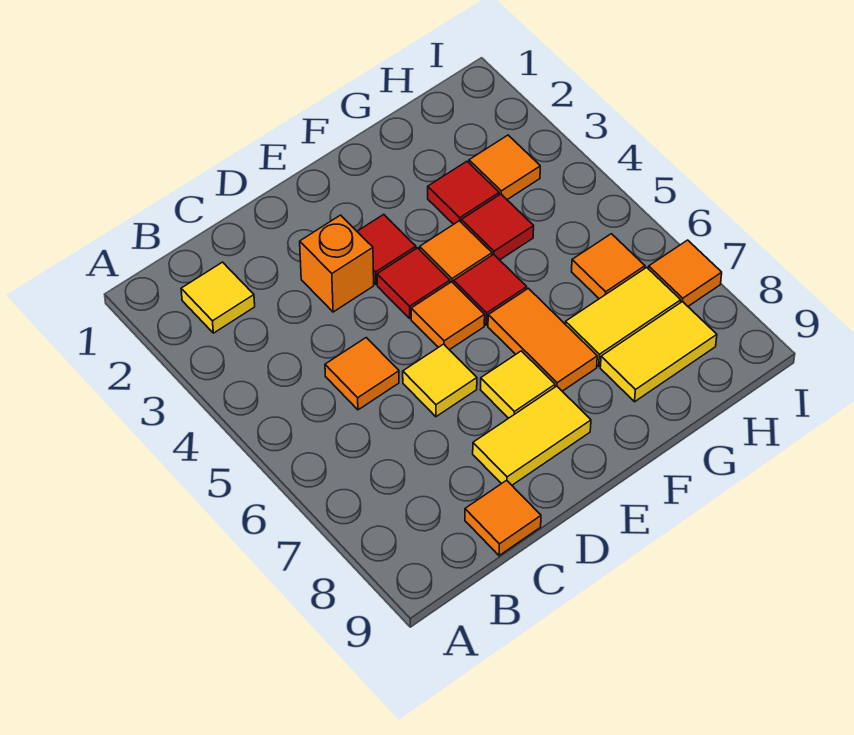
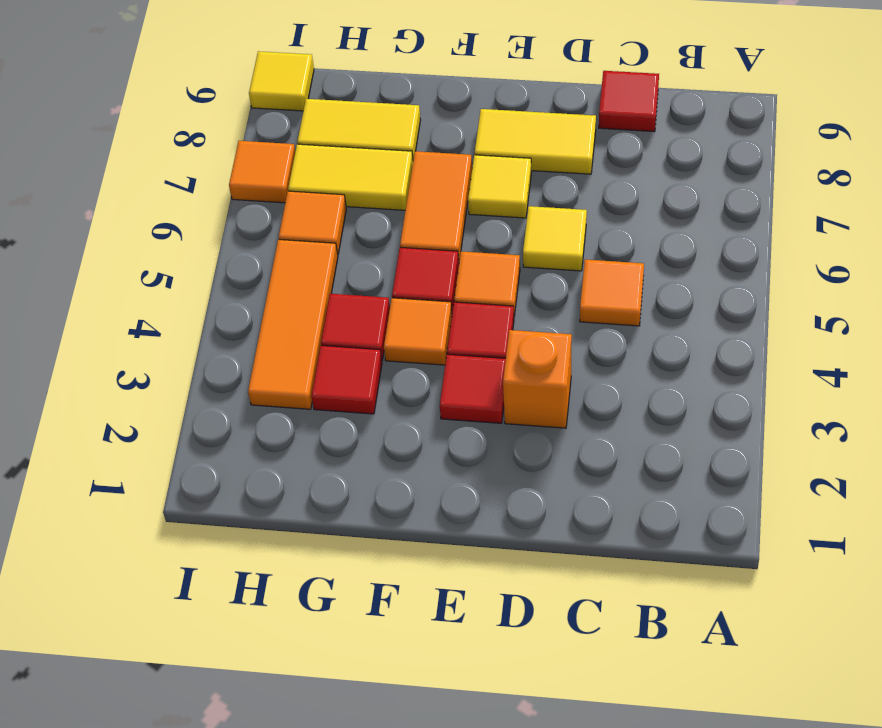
yellow 1x1 tile [181,262,255,333] -> yellow 1x1 tile moved to [249,51,314,111]
orange 1x1 tile [465,480,541,556] -> red 1x1 tile [599,71,659,132]
orange 1x1 tile [469,135,540,200] -> orange 1x3 tile [248,240,338,409]

